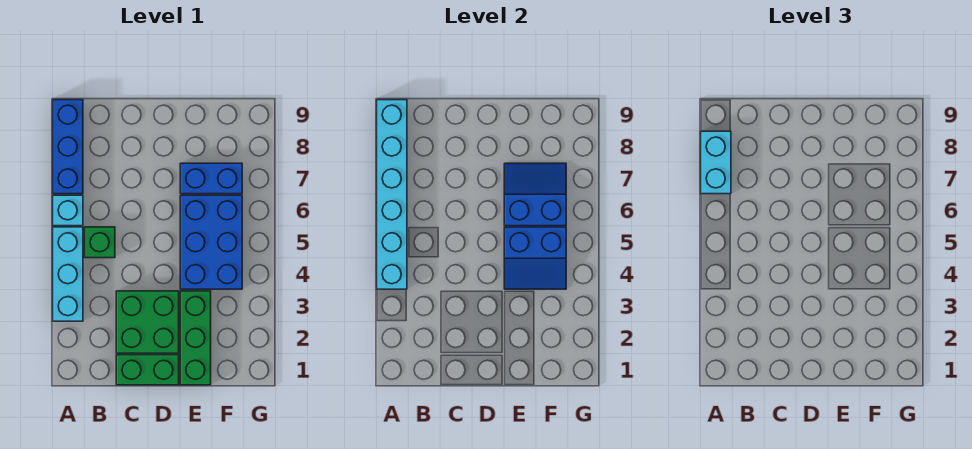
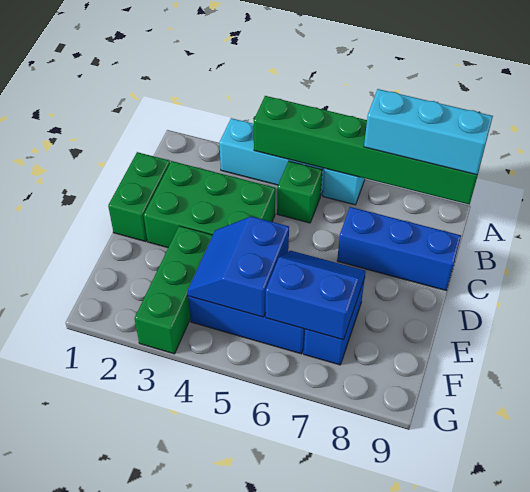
cyan 1x6 brick [377,100,407,289] -> green 1x6 brick [254,96,481,205]
blue 1x3 brick [53,100,83,194] -> blue 1x3 brick moved to [337,207,461,290]
cyan 1x2 brick [701,131,731,194] -> cyan 1x3 brick [364,89,493,175]
green 2x2 brick [116,291,179,353] -> green 2x3 brick [144,161,275,248]
green 1x3 brick [180,291,211,385] -> green 1x3 brick turned to [135,226,213,354]
blue 2x2 slope [504,163,566,226] -> blue 2x2 slope turned to [266,250,366,340]

